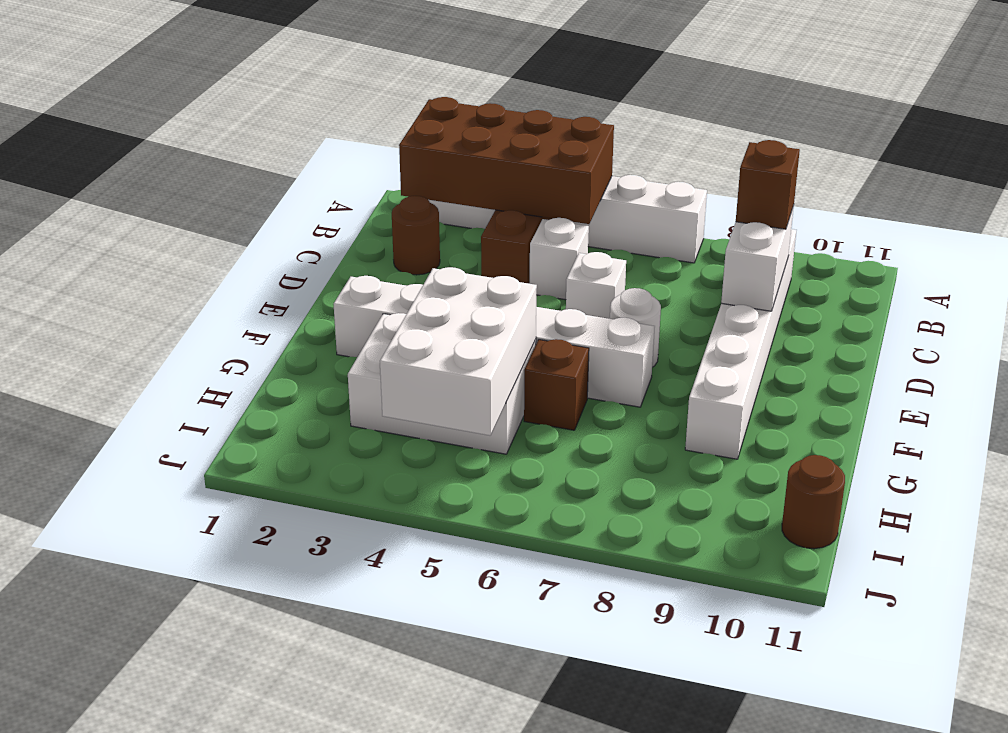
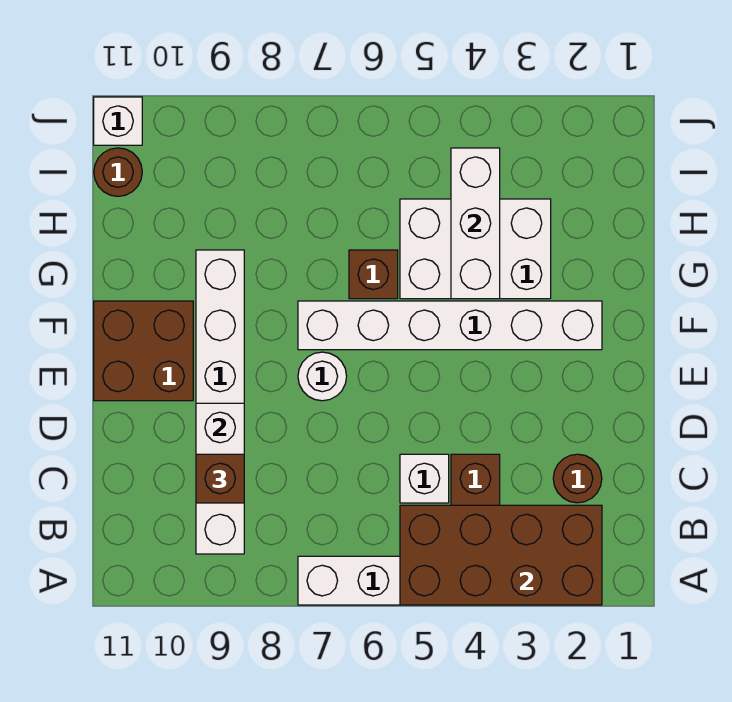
white 1x1 brick [566,252,626,319] -> white 1x1 brick moved to [94,97,142,145]
none -> brown 2x2 brick [94,301,193,401]
white 2x3 brick [380,267,537,435] -> white 1x3 brick [451,148,500,299]

